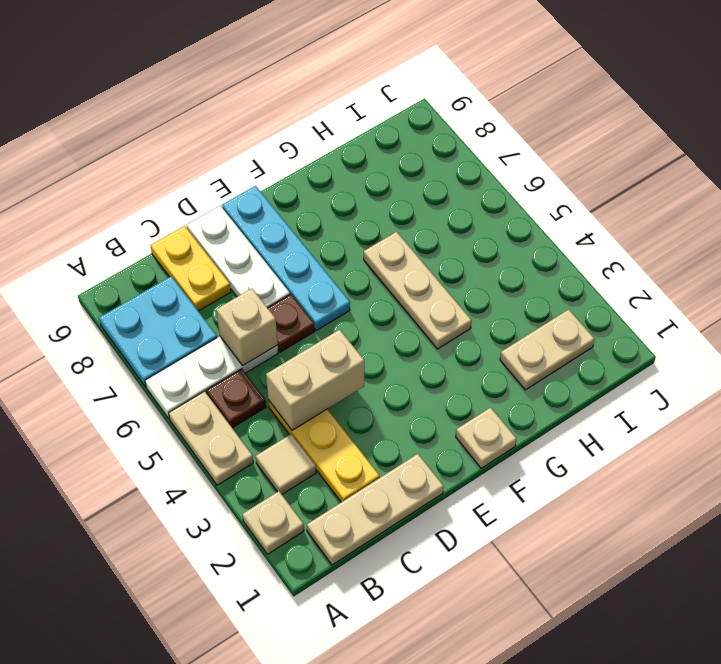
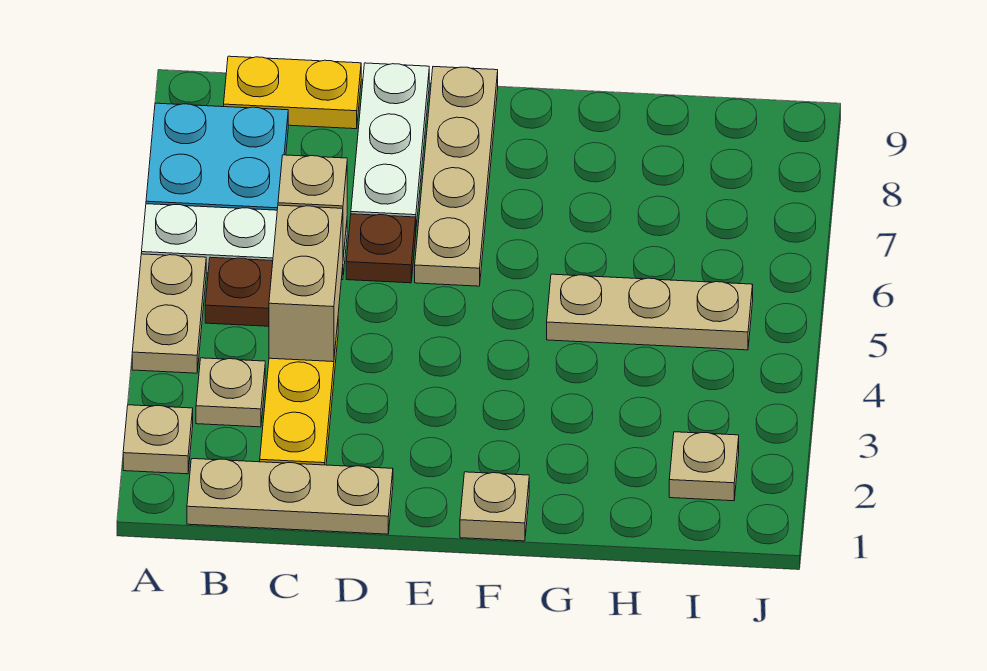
tan 1x1 tile [256,434,316,494] -> tan 1x1 plate [196,358,265,427]
tan 1x2 brick [266,330,364,430] -> tan 1x2 brick turned to [269,205,343,362]
yellow 1x2 plate [151,226,231,311] -> yellow 1x2 plate turned to [224,56,361,129]
cyan 1x4 plate [222,186,350,330] -> tan 1x4 plate [415,67,498,286]
tan 1x3 plate [364,232,472,349] -> tan 1x3 plate turned to [547,274,753,350]
tan 1x2 plate [500,309,595,390] -> tan 1x1 plate [669,432,739,501]

